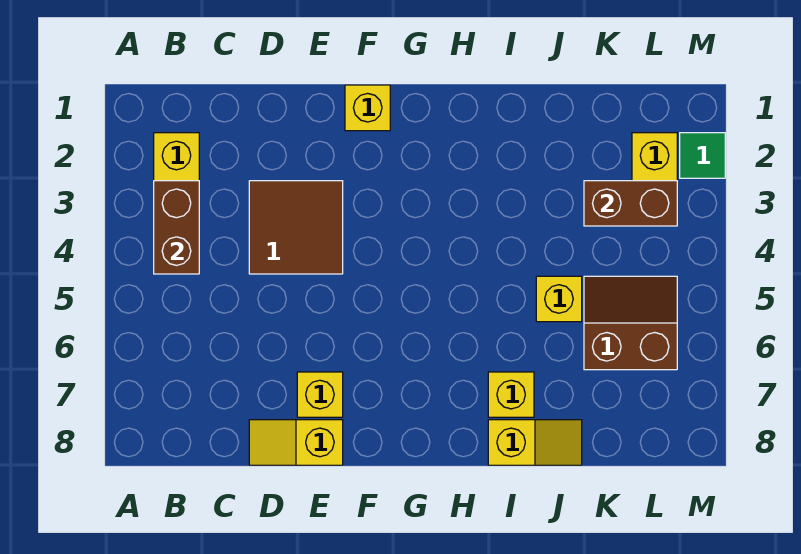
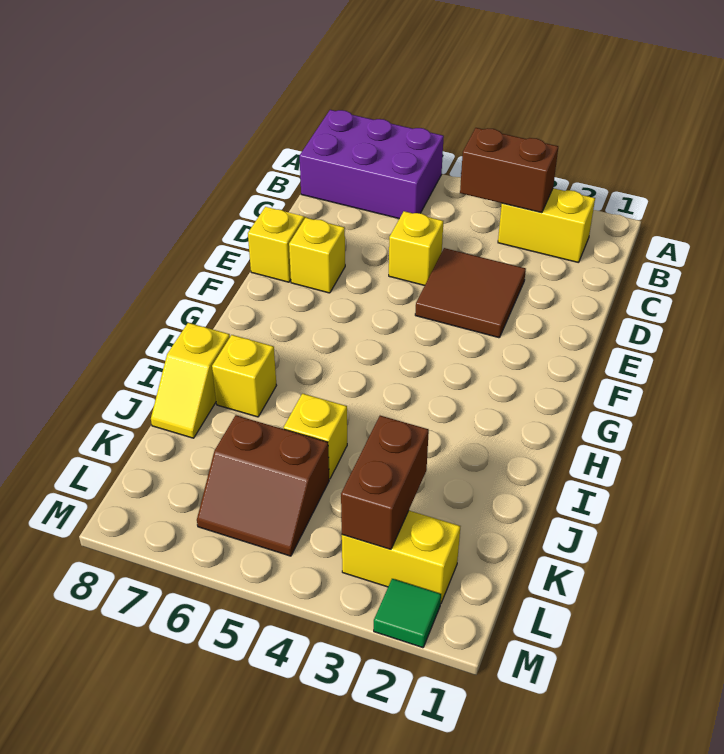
none -> purple 2x3 brick [300,110,444,219]
yellow 1x1 brick [345,85,390,131] -> yellow 1x1 brick moved to [389,211,443,286]
brown 2x2 slope [584,276,677,370] -> brown 2x2 slope turned to [197,415,329,556]

